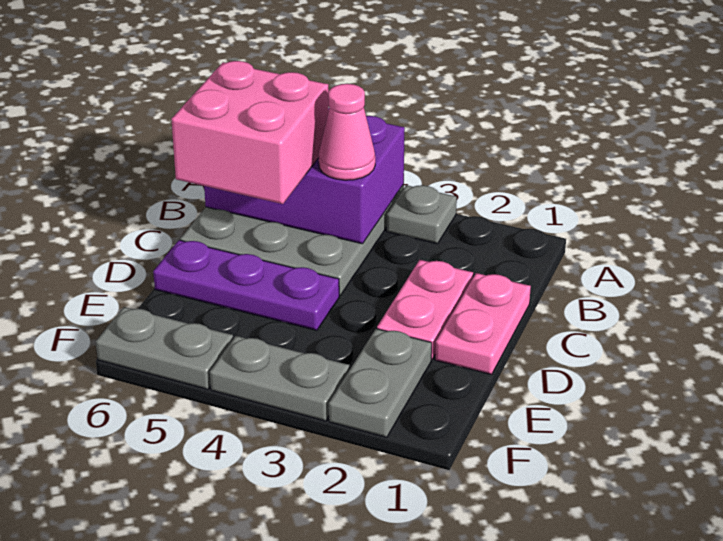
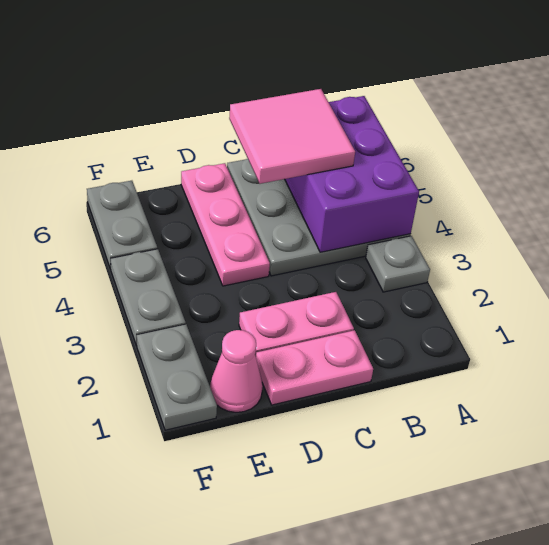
pink 1x1 cone [319,84,375,180] -> pink 1x1 cone moved to [210,330,263,412]
pink 2x2 brick [171,61,329,204] -> pink 2x2 tile [229,89,355,184]
purple 1x3 plate [153,240,339,330] -> pink 1x3 plate [181,163,270,286]
grey 1x2 plate [329,329,432,437] -> grey 1x2 plate turned to [137,324,217,430]

